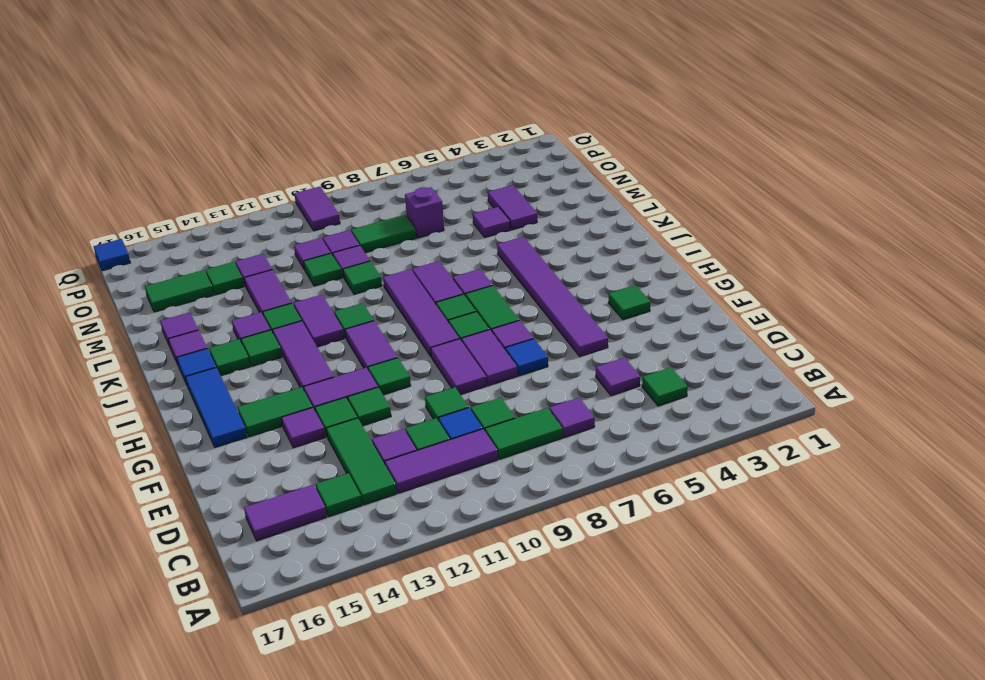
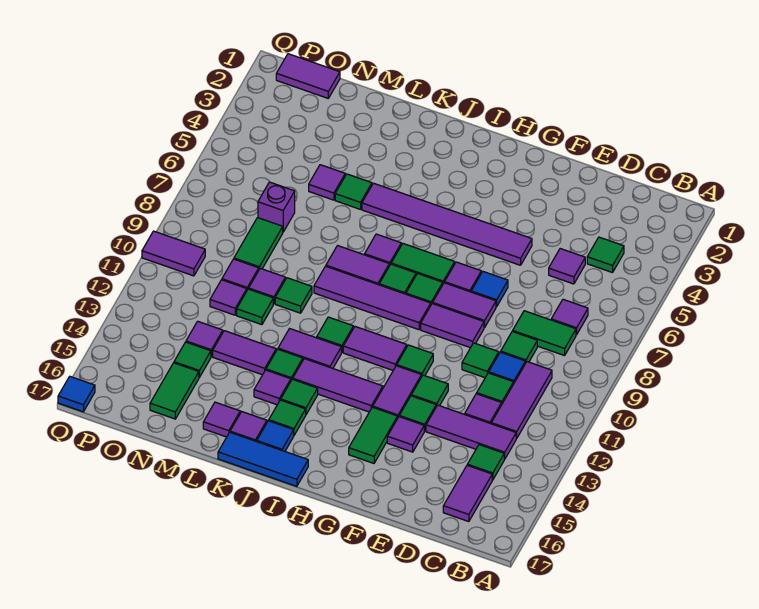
green 1x2 tile [485,408,563,459] -> green 1x2 tile turned to [513,311,576,356]
green 1x3 tile [326,418,397,505] -> purple 1x3 tile [426,405,517,459]
green 1x1 tile [608,285,650,320] -> green 1x1 tile moved to [335,174,372,209]
blue 1x3 tile [185,368,247,447] -> blue 1x3 tile moved to [218,432,308,486]
purple 1x2 tile [488,185,537,230] -> purple 1x2 tile moved to [276,54,340,98]

